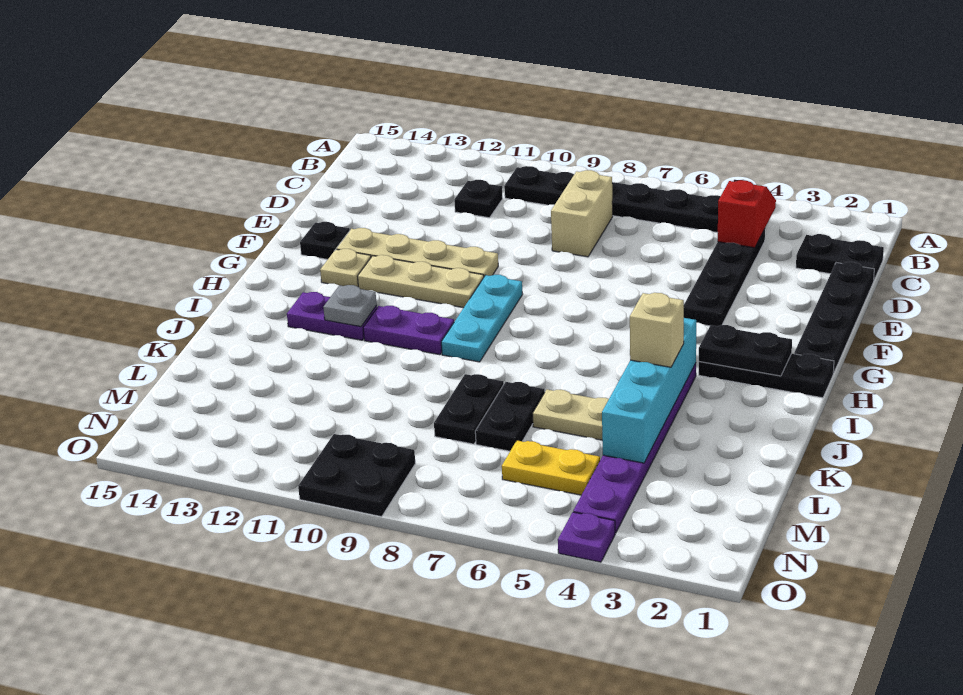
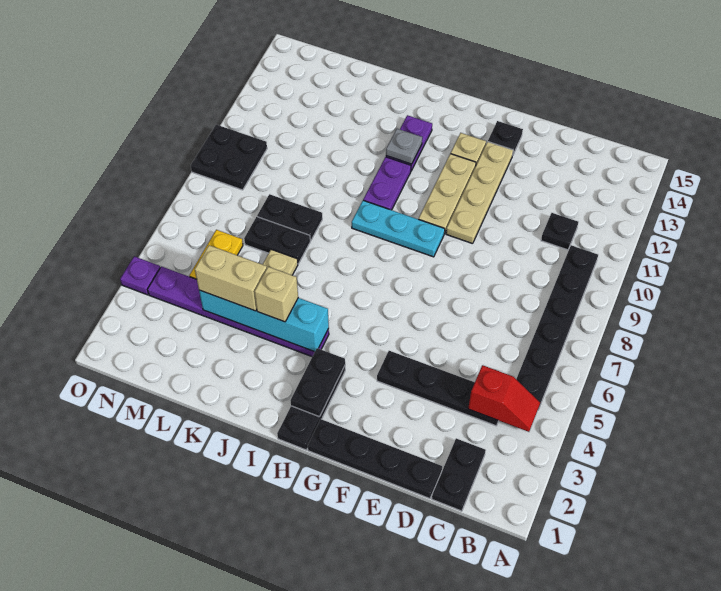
tan 1x2 brick [551,170,613,257] -> tan 1x2 brick moved to [195,245,267,311]

